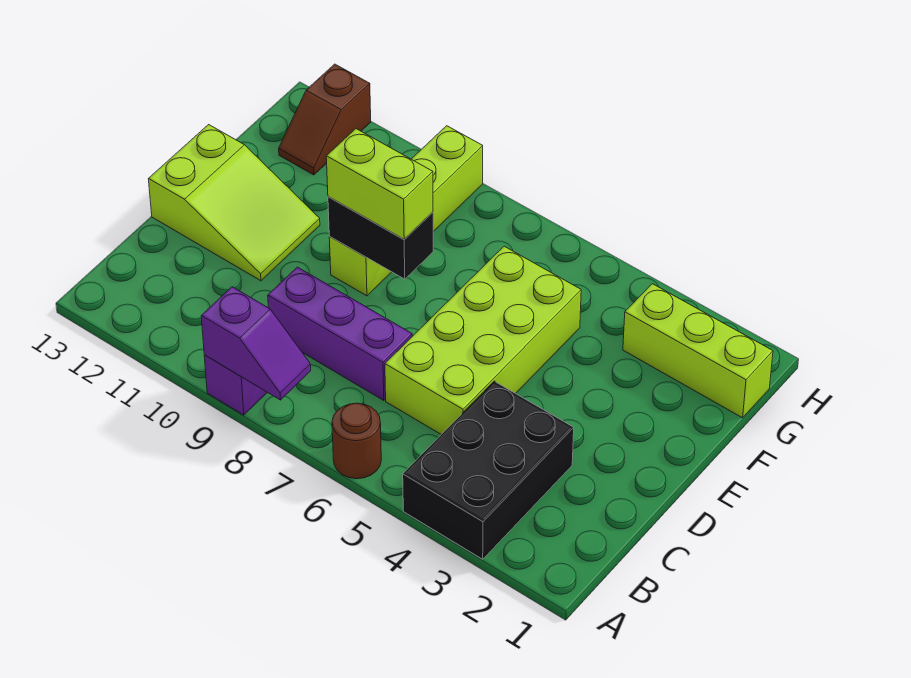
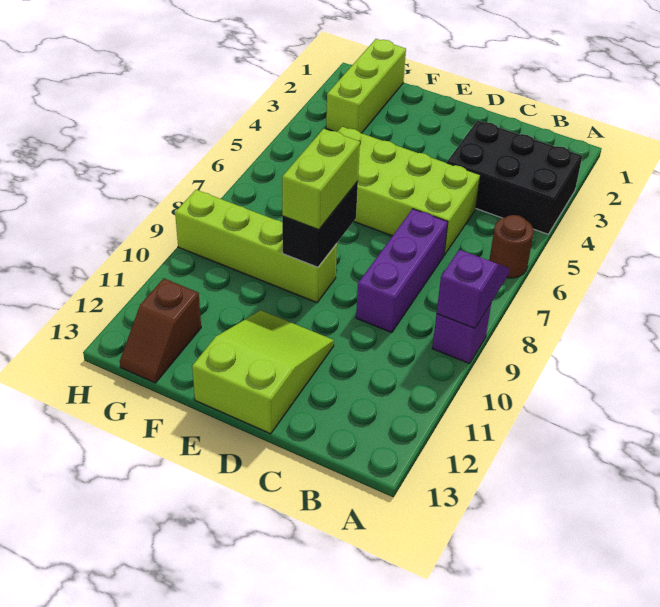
brown 1x2 slope [279,64,371,175] -> brown 1x2 slope turned to [120,278,201,383]

